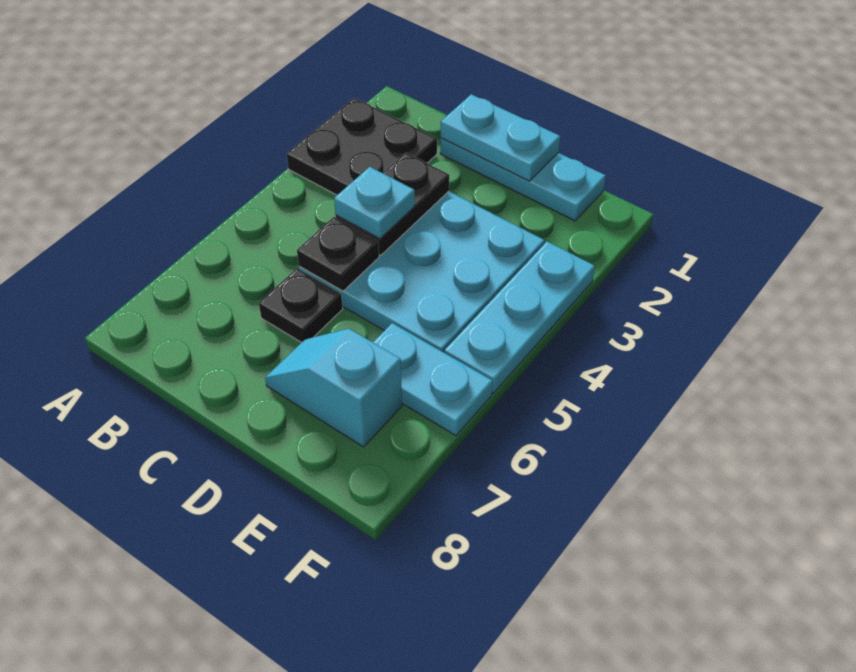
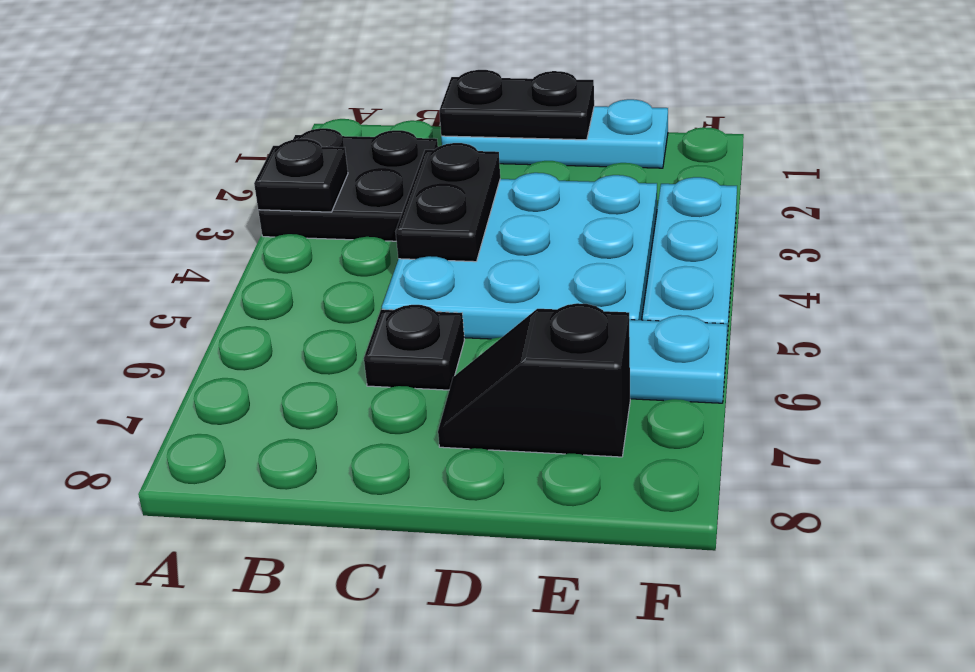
cyan 1x2 plate [441,94,560,181] -> black 1x2 plate [439,70,594,140]
cyan 1x1 plate [334,167,415,239] -> none
black 1x1 plate [297,217,379,291] -> black 1x1 plate moved to [254,139,348,212]
cyan 1x2 slope [265,329,402,447] -> black 1x2 slope [438,303,630,457]

